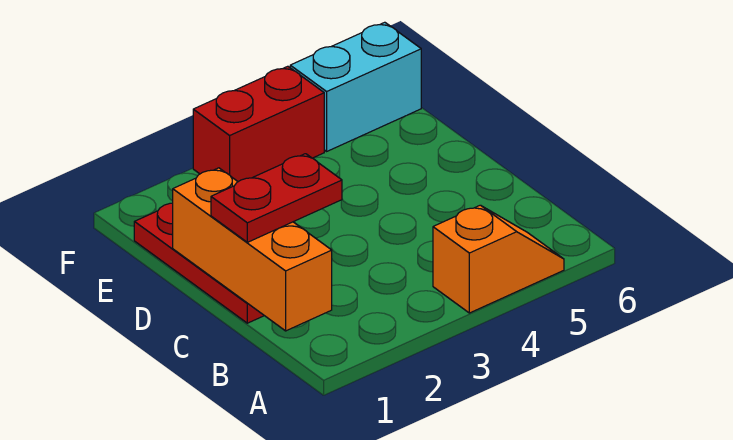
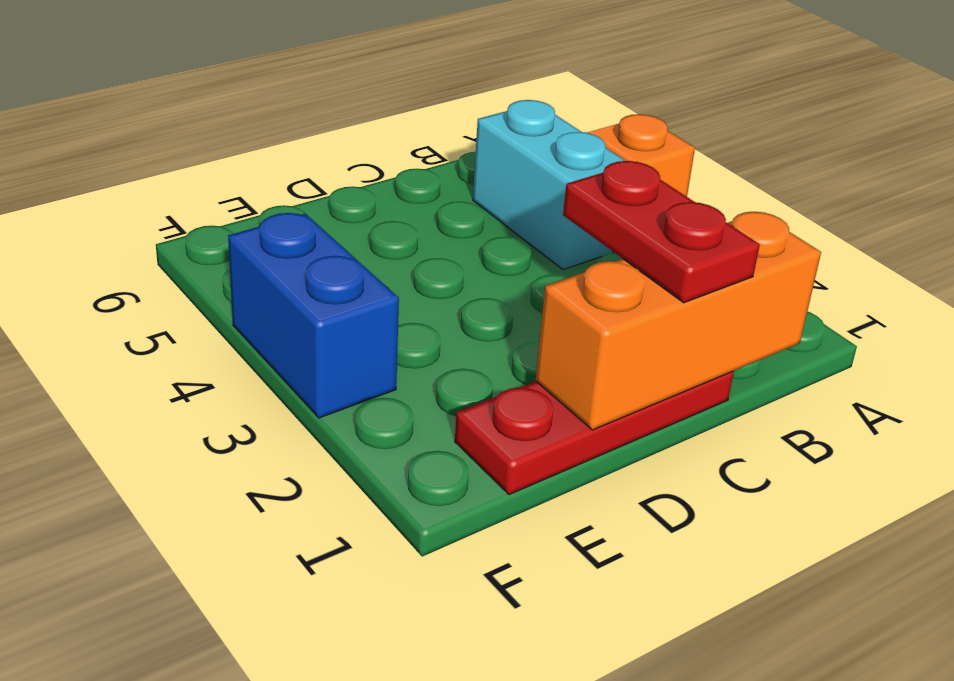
red 1x2 brick [193,66,324,182] -> blue 1x2 brick [228,213,399,418]
cyan 1x2 brick [290,22,421,151] -> cyan 1x2 brick moved to [473,100,625,270]

